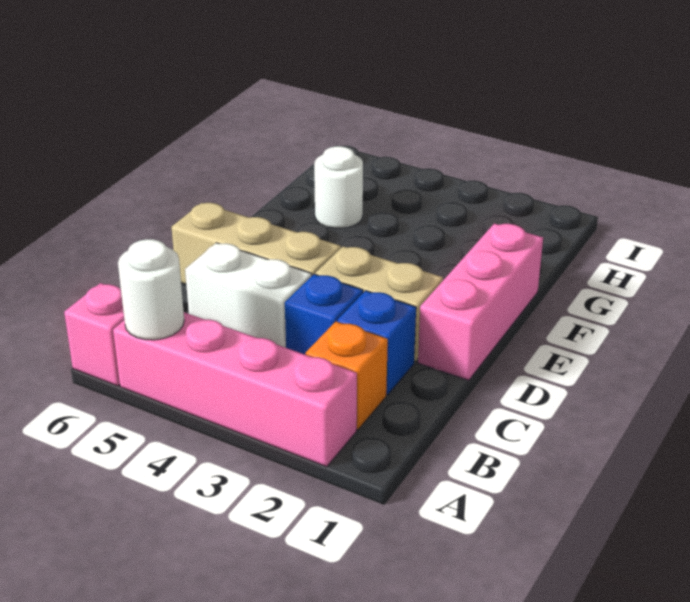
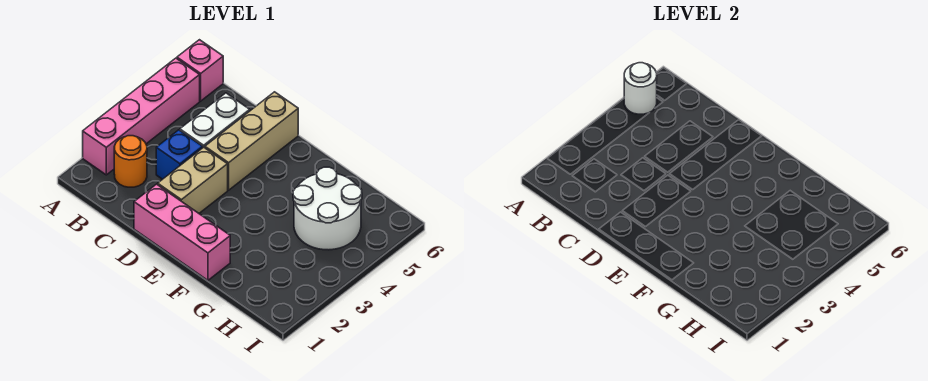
orange 1x1 brick [306,322,388,430] -> orange 1x1 round brick [114,136,147,187]
blue 1x1 brick [337,291,416,395] -> none
white 1x1 round brick [314,146,363,228] -> white 2x2 round brick [293,167,362,250]

